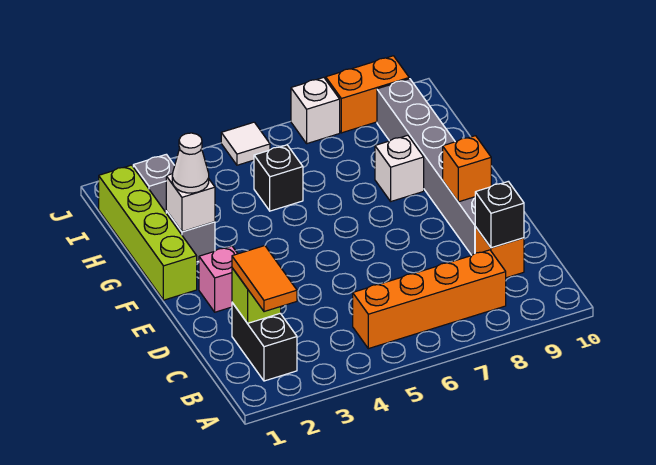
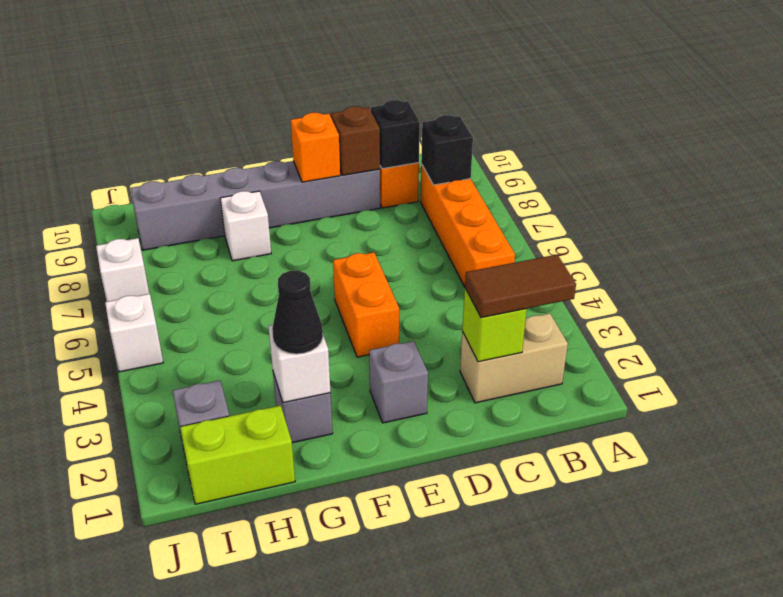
black 1x2 brick [232,303,297,381] -> tan 1x2 brick [460,313,568,403]
orange 1x2 tile [232,246,297,312] -> brown 1x2 tile [465,255,576,318]
none -> brown 1x1 brick [331,106,380,175]
pink 1x1 brick [199,246,238,312] -> grey 1x1 brick [369,341,428,423]
lime 1x4 brick [99,165,197,300] -> lime 1x2 brick [180,405,295,504]
white 1x1 cone [172,133,209,193] -> black 1x1 cone [272,271,323,354]
black 1x1 brick [254,145,303,211] -> black 1x1 brick moved to [421,115,473,185]
white 1x1 tile [221,122,270,165] -> white 1x1 brick [105,294,163,372]
orange 1x2 brick [326,56,409,133] -> orange 1x2 brick moved to [333,252,399,357]

